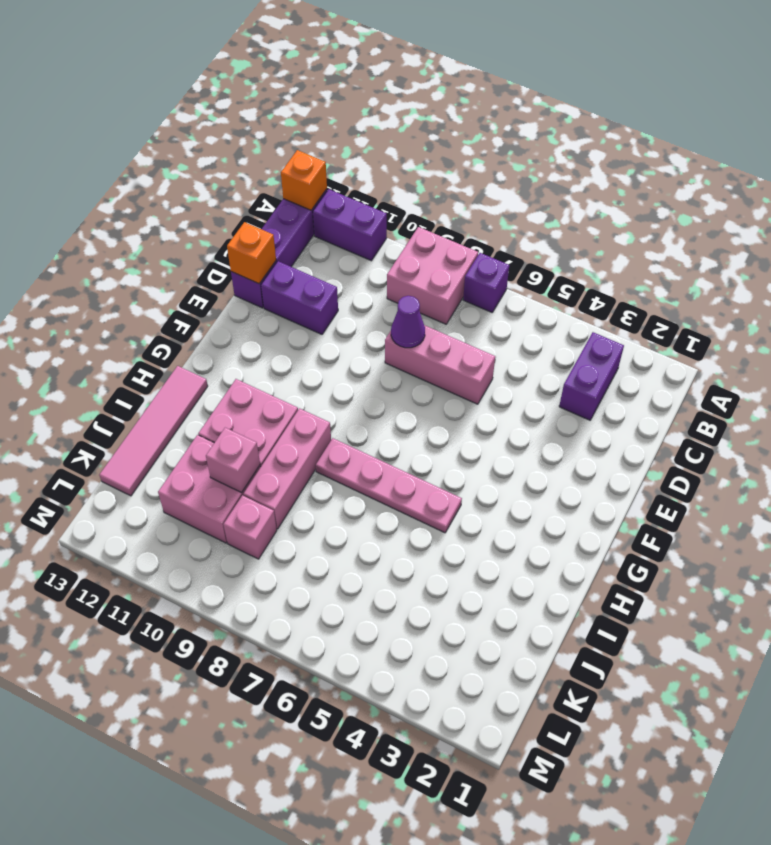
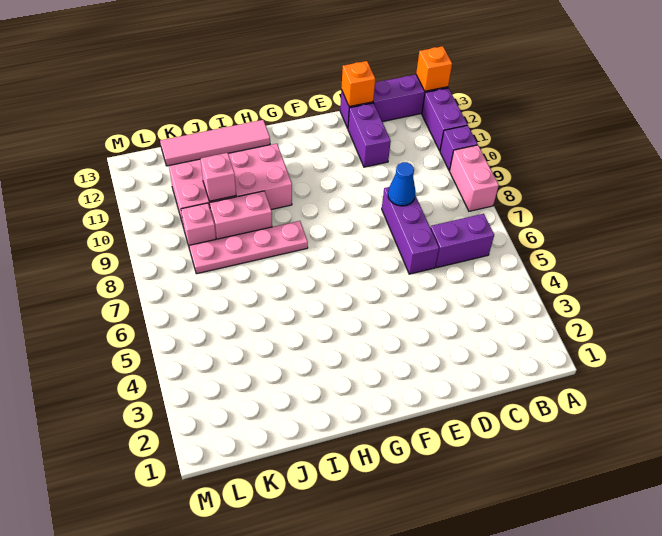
purple 1x1 brick [463,253,509,312] -> purple 1x1 brick moved to [440,125,478,171]
pink 2x2 brick [387,227,478,324] -> pink 1x2 brick [450,145,499,211]
purple 1x2 brick [559,332,624,420] -> purple 1x2 brick moved to [430,214,494,268]
pink 1x3 brick [385,325,495,404] -> purple 1x3 brick [382,187,439,274]
purple 1x1 cone [391,296,425,348] -> blue 1x1 cone [388,162,416,206]
pink 1x4 plate [316,438,462,533] -> pink 1x4 plate turned to [189,221,308,274]
pink 1x3 brick [243,408,331,529] -> pink 1x2 brick [210,191,272,239]

